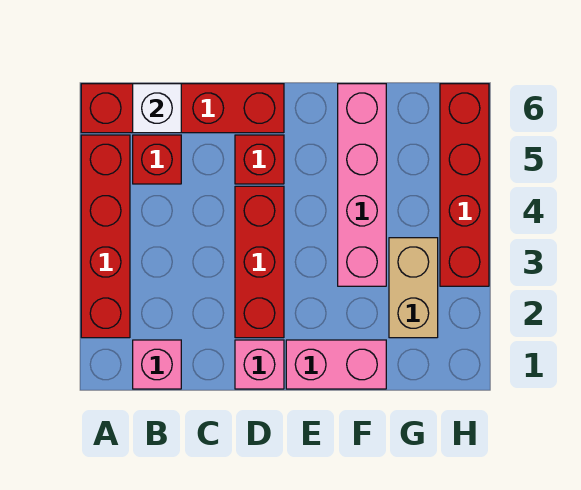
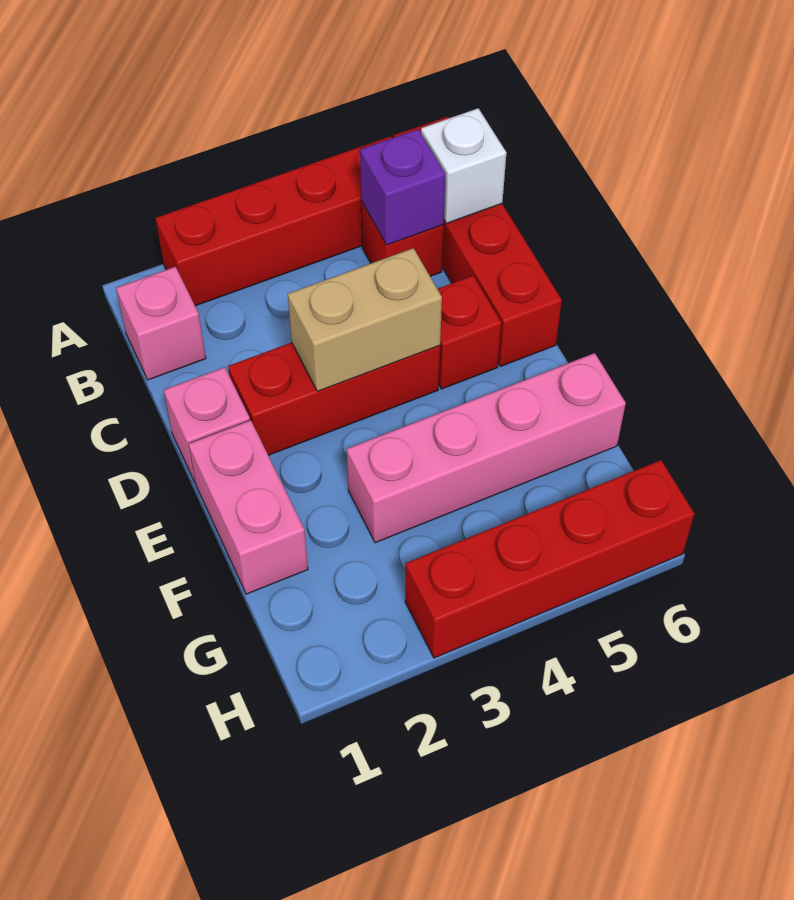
none -> purple 1x1 brick [360,129,445,245]
tan 1x2 brick [389,238,438,338] -> tan 1x2 brick moved to [288,248,442,391]

